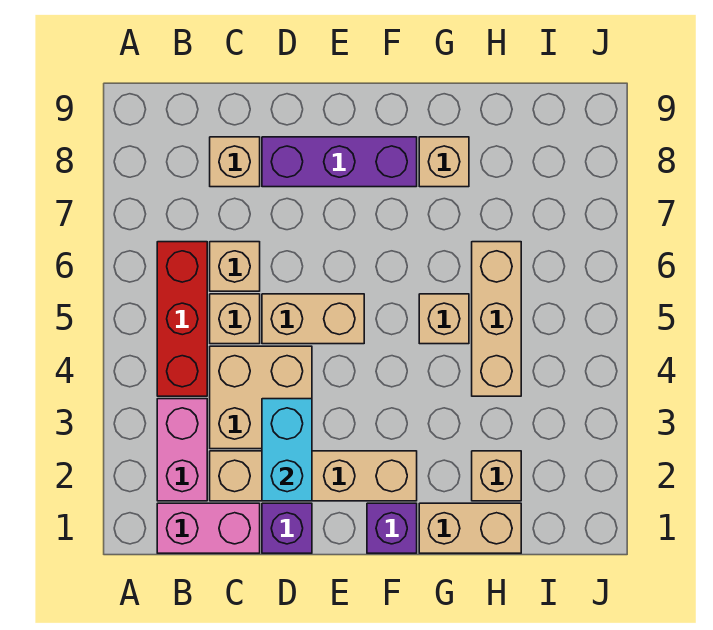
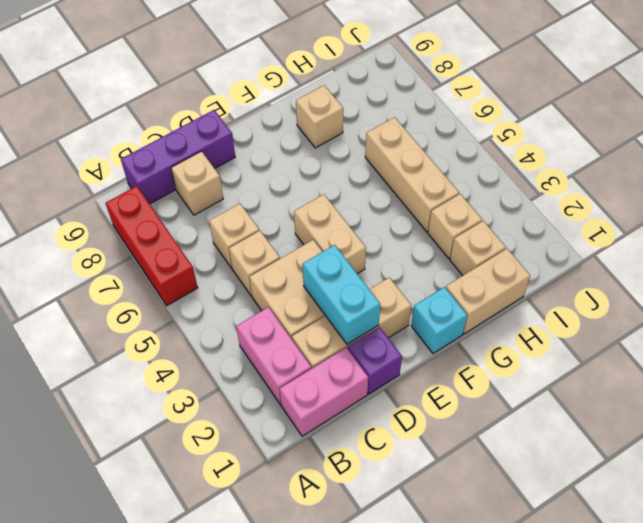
red 1x3 brick [157,242,207,396] -> red 1x3 brick moved to [106,186,198,306]
tan 1x4 brick [210,451,417,501] -> tan 1x3 brick [292,277,411,369]
tan 1x2 brick [262,294,364,344] -> tan 1x2 brick turned to [294,194,366,274]
purple 1x3 brick [262,137,417,187] -> purple 1x3 brick moved to [121,110,235,204]
purple 1x1 brick [367,503,417,553] -> cyan 1x1 brick [411,287,467,354]
tan 1x1 brick [419,294,469,344] -> tan 1x1 brick moved to [428,194,482,259]

